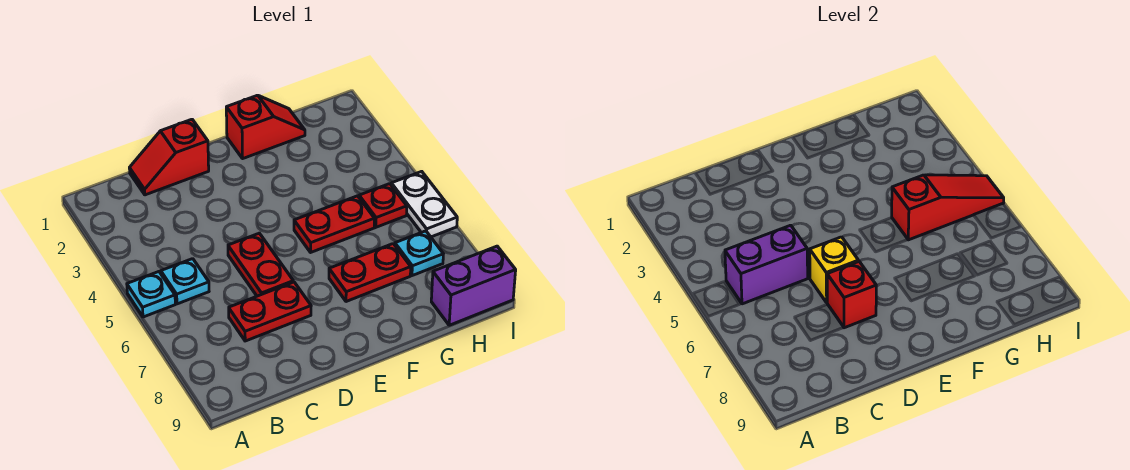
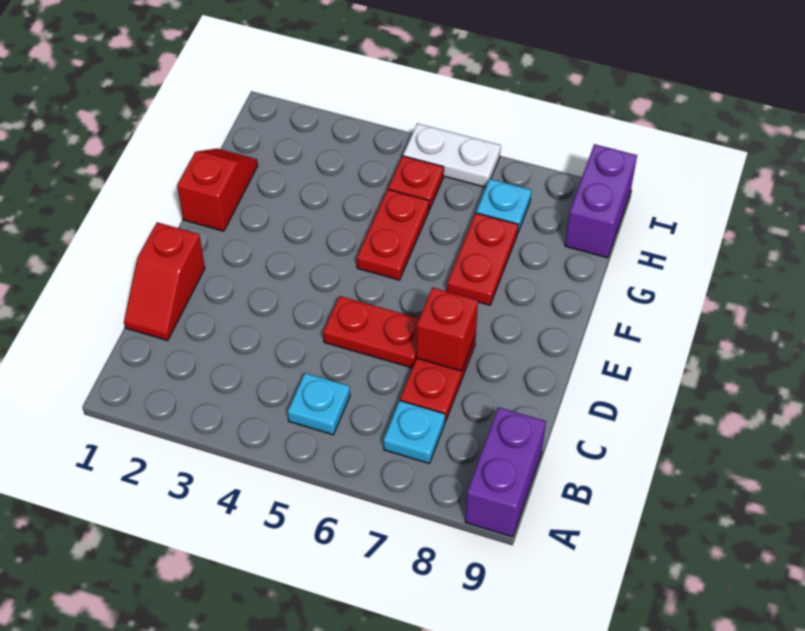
cyan 1x1 plate [127,272,175,317] -> cyan 1x1 plate moved to [383,401,445,463]
purple 1x2 brick [725,225,808,304] -> purple 1x2 brick moved to [465,407,546,537]
yellow 1x1 brick [810,237,858,302] -> none
red 1x3 slope [892,175,1004,240] -> none

